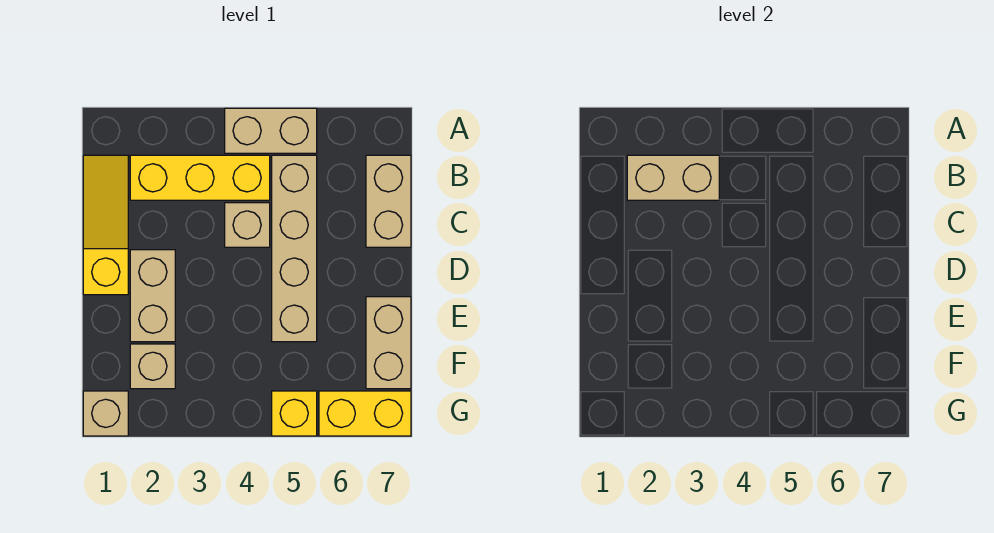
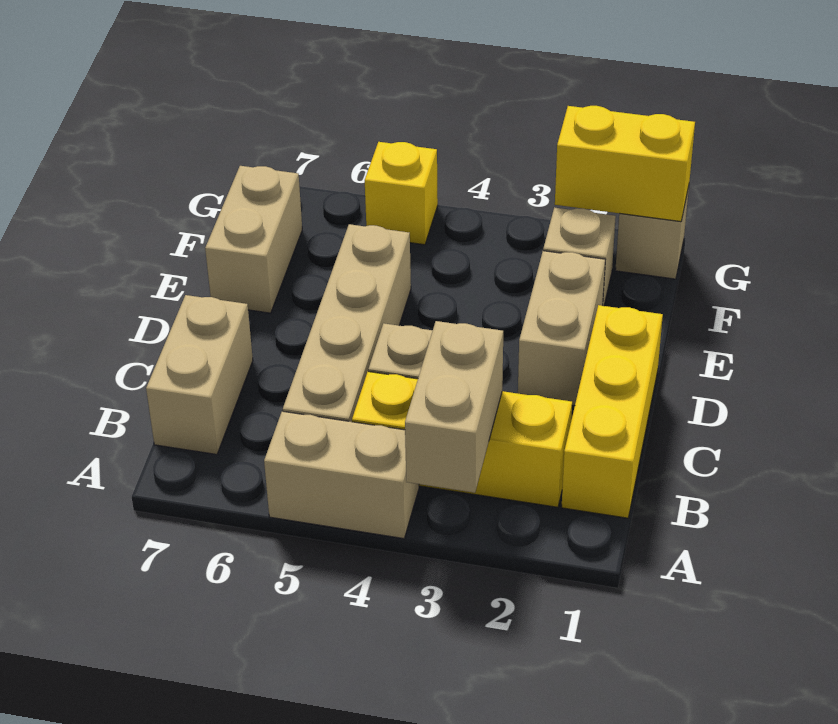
yellow 1x3 slope [83,155,128,295] -> yellow 1x3 brick [562,305,663,518]
tan 1x2 brick [627,155,719,200] -> tan 1x2 brick turned to [405,321,503,493]
yellow 1x2 brick [319,391,411,436] -> yellow 1x2 brick moved to [555,106,695,222]

